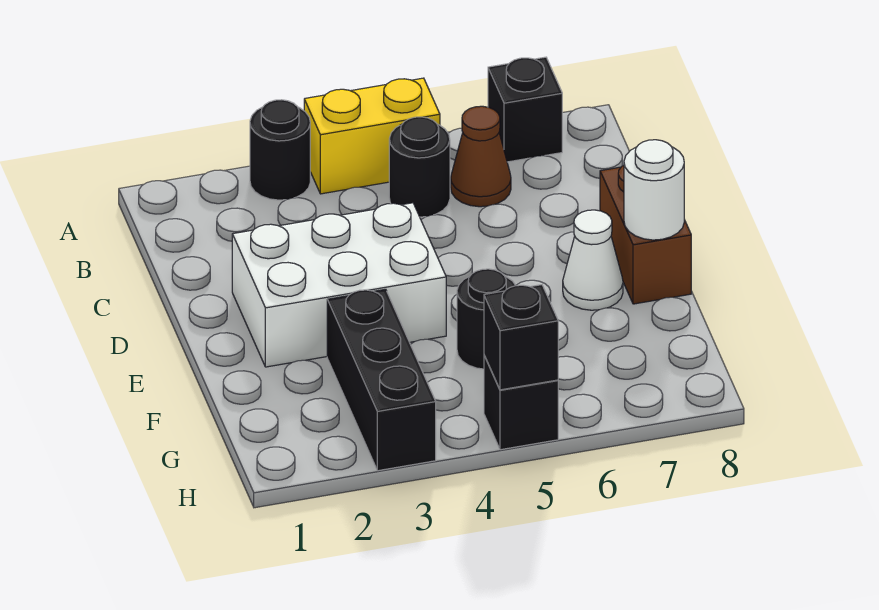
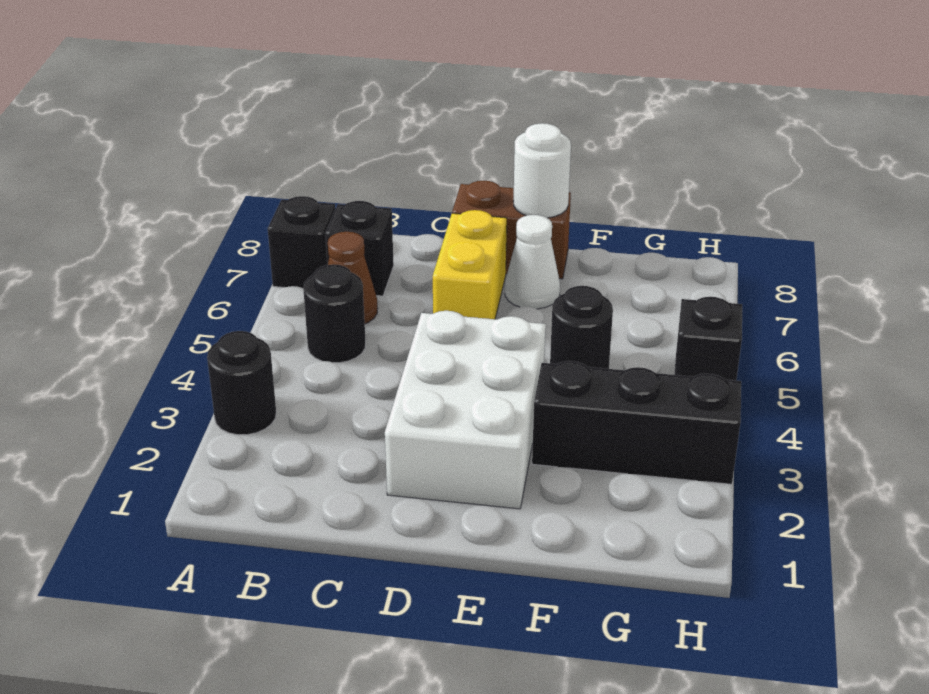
yellow 1x2 brick [304,78,440,194] -> yellow 1x2 brick moved to [433,210,507,319]
black 1x1 brick [484,285,558,390] -> black 1x1 brick moved to [325,201,394,296]

